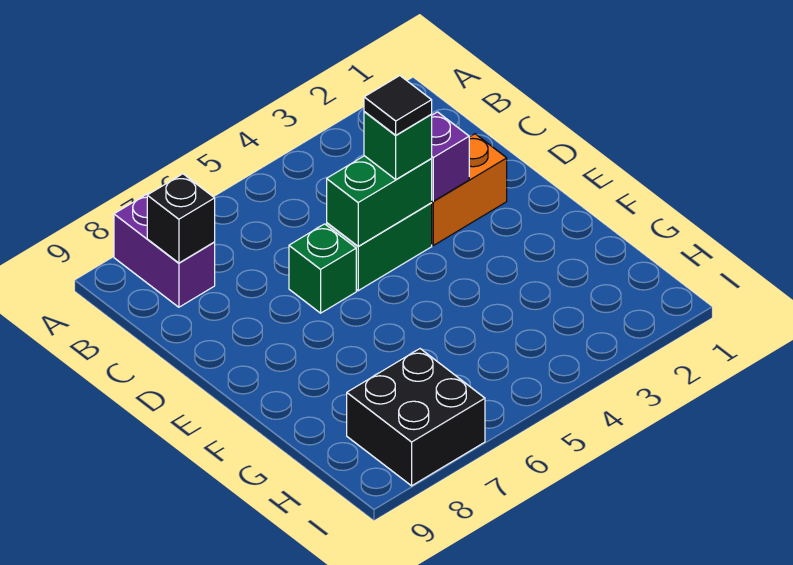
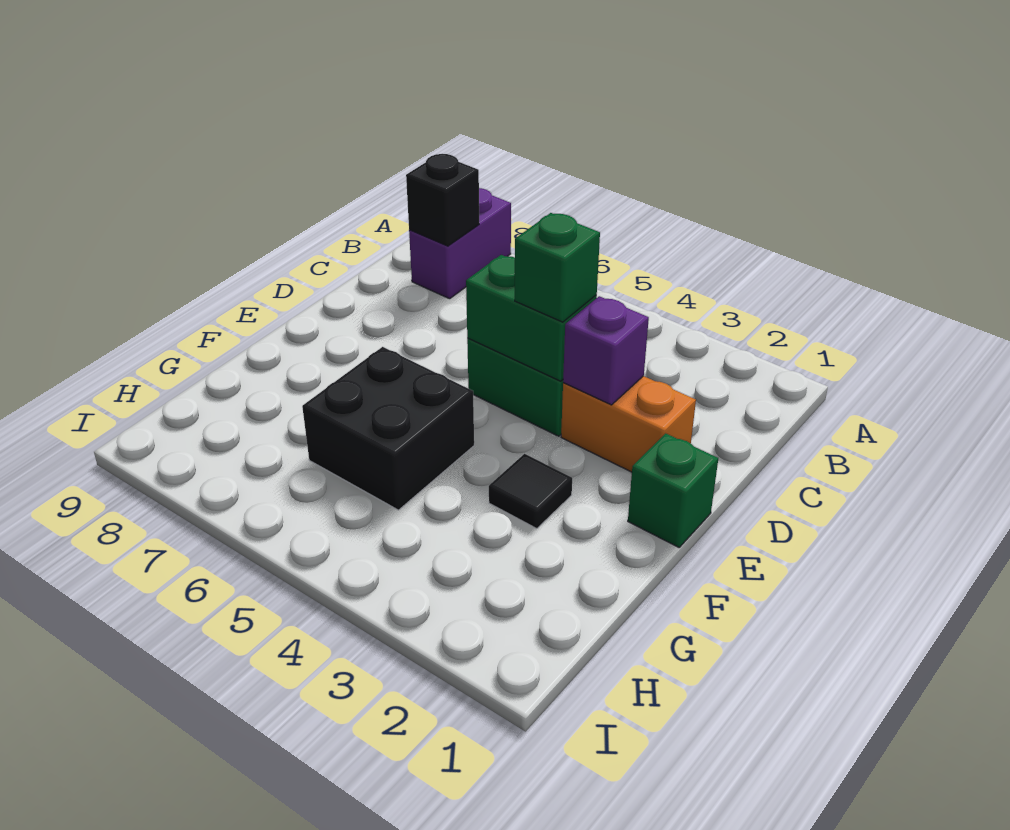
black 1x1 tile [364,76,432,135] -> black 1x1 tile moved to [489,454,572,529]
green 1x1 brick [289,224,356,313] -> green 1x1 brick moved to [628,433,718,547]
black 2x2 brick [347,349,485,486] -> black 2x2 brick moved to [302,347,474,510]

